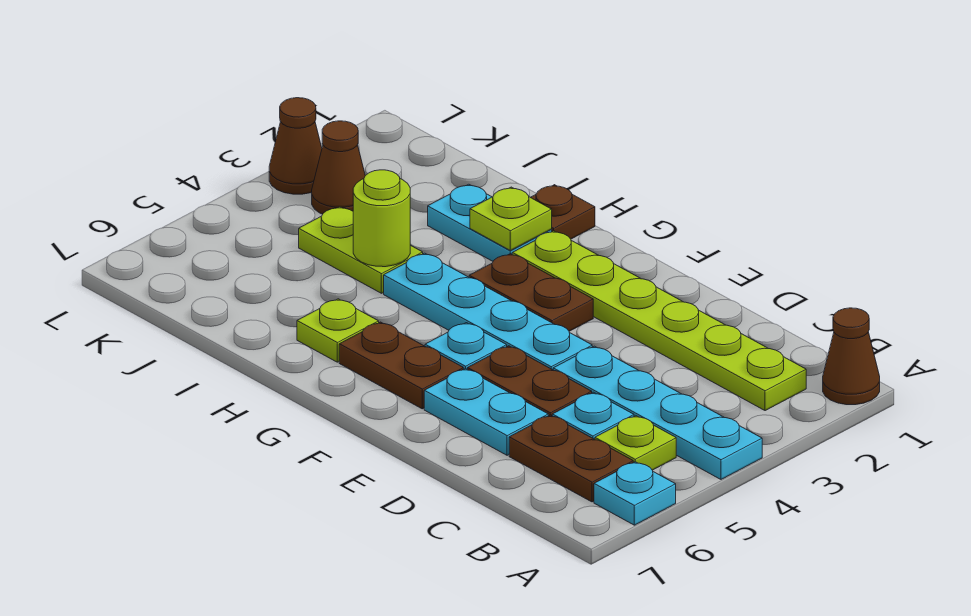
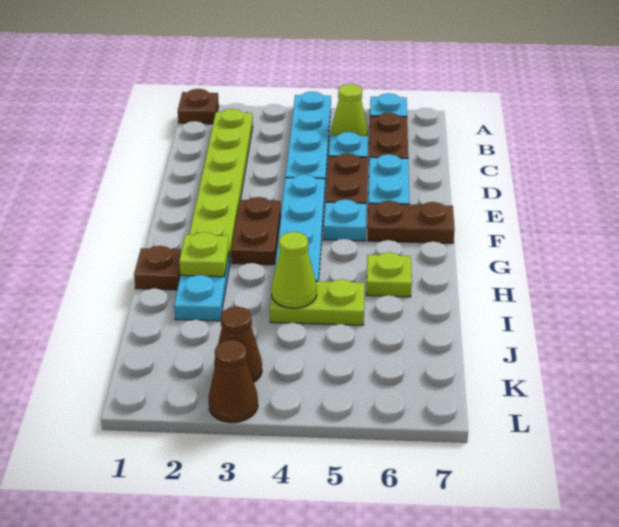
brown 1x1 cone [823,308,880,405] -> brown 1x1 plate [178,89,219,124]
lime 1x1 plate [595,416,676,470] -> lime 1x1 cone [331,84,368,136]
brown 1x2 plate [339,322,463,409] -> brown 1x2 plate turned to [368,201,455,243]
lime 1x2 plate [299,207,423,293] -> lime 1x2 plate turned to [270,279,365,325]
lime 1x1 round brick [353,170,410,267] -> lime 1x1 cone [271,232,317,308]

